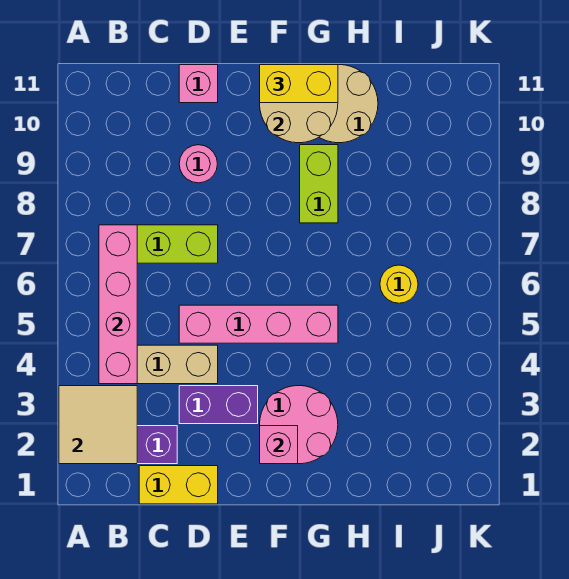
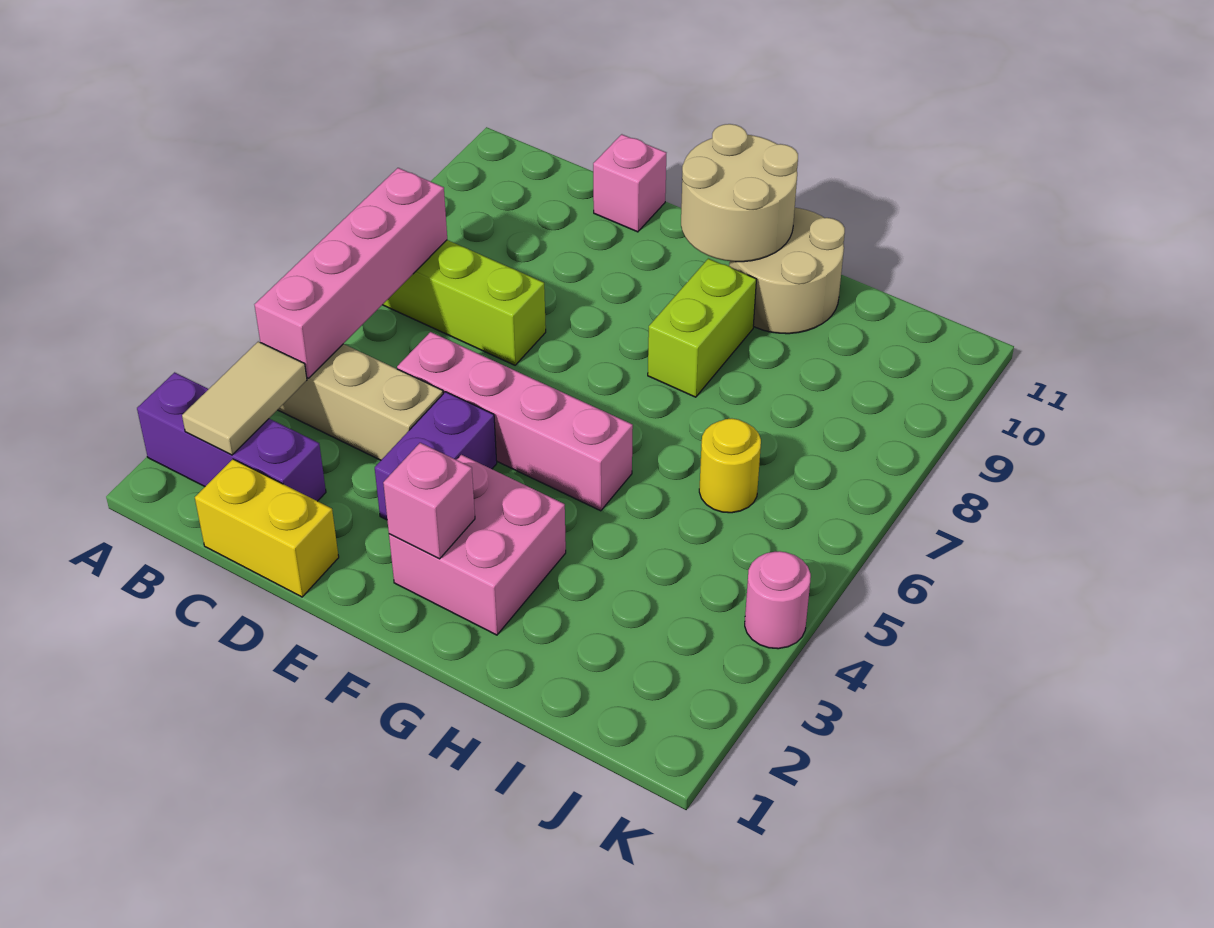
tan 2x2 tile [59,386,137,464] -> tan 1x2 tile [182,342,307,455]
purple 1x2 brick [179,386,258,424] -> purple 1x2 brick turned to [375,392,497,520]
pink 1x1 round brick [179,145,217,183] -> pink 1x1 round brick moved to [745,551,811,649]
pink 2x2 round brick [260,386,338,464] -> pink 2x2 brick [389,455,566,635]
yellow 1x2 brick [260,65,338,103] -> none

